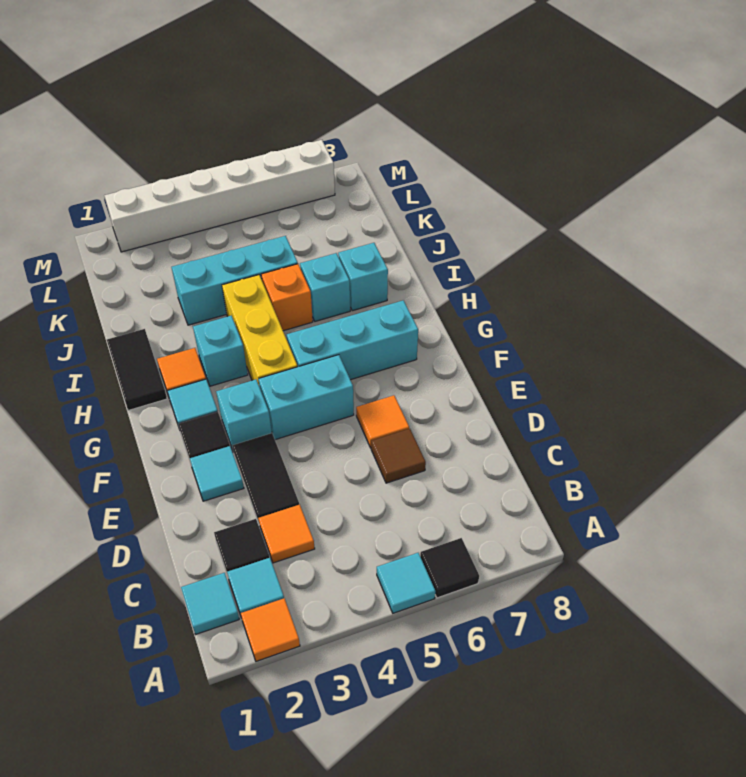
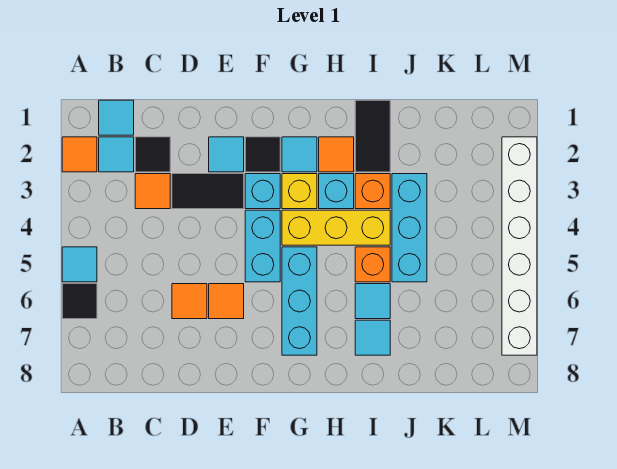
brown 1x1 tile [371,429,426,483] -> orange 1x1 tile [172,284,207,319]
none -> yellow 1x1 brick [282,174,317,209]
black 1x2 tile [107,329,167,411] -> black 1x2 tile turned to [355,100,390,172]
none -> orange 1x1 brick [355,174,390,209]
cyan 1x1 brick [300,253,350,321] -> cyan 1x1 tile [355,284,390,319]
cyan 1x1 brick [338,243,388,311] -> cyan 1x1 tile [355,320,390,355]

